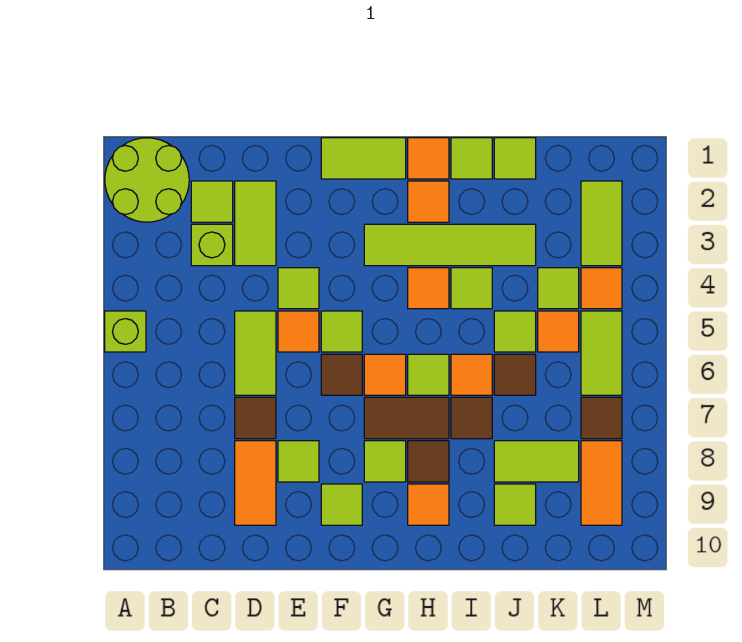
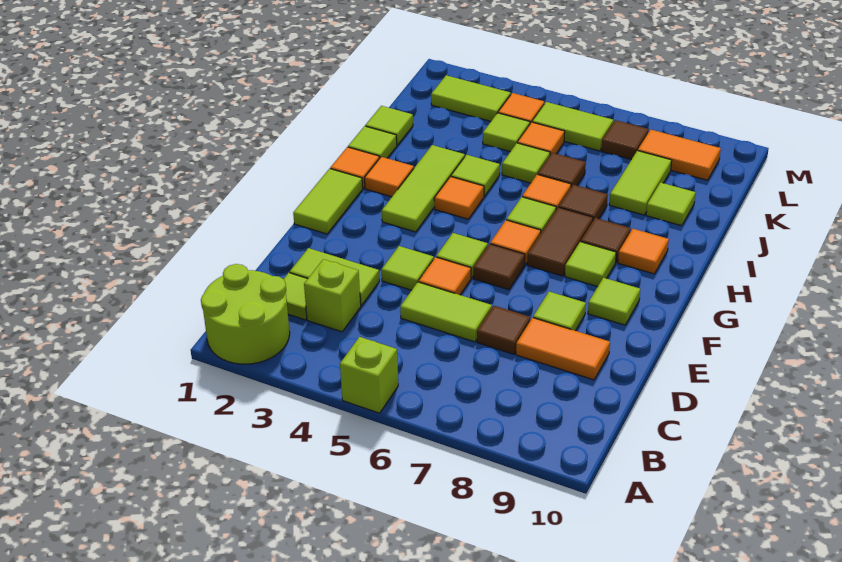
lime 1x4 tile [364,224,536,266] -> lime 1x3 tile [382,145,465,232]

